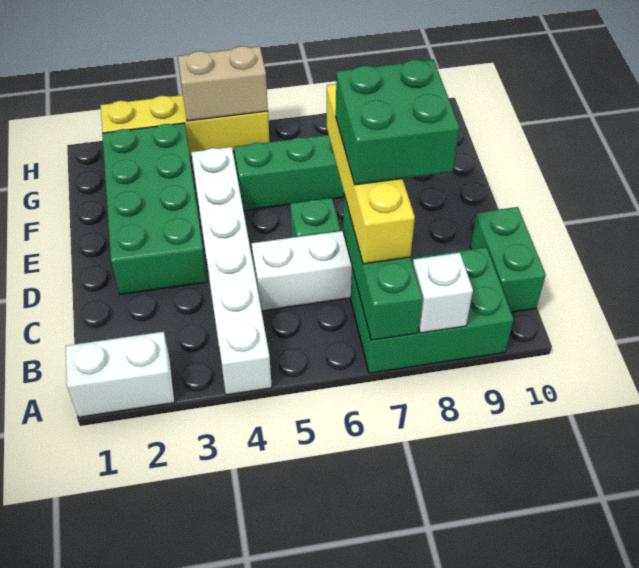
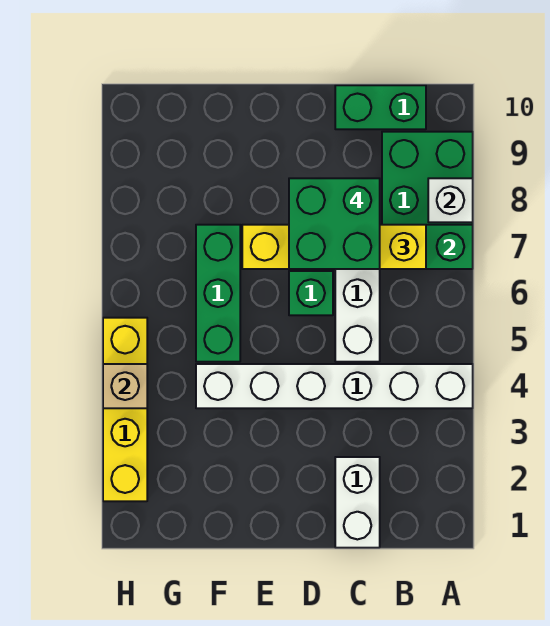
white 1x2 brick [66,332,175,417] -> white 1x2 brick moved to [335,457,380,548]
green 2x4 brick [102,123,207,295] -> none
tan 1x2 brick [178,46,268,121] -> tan 1x1 brick [103,364,147,408]

